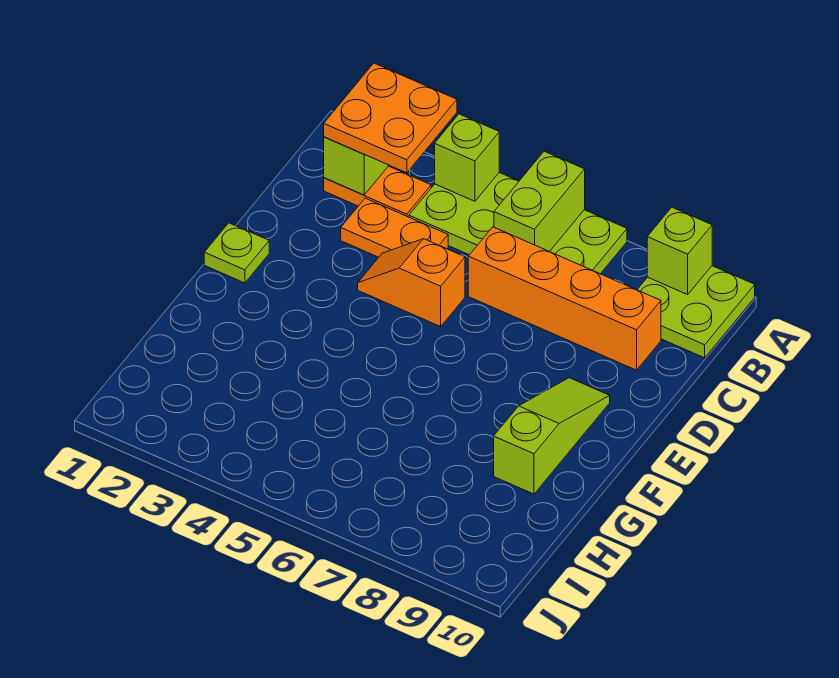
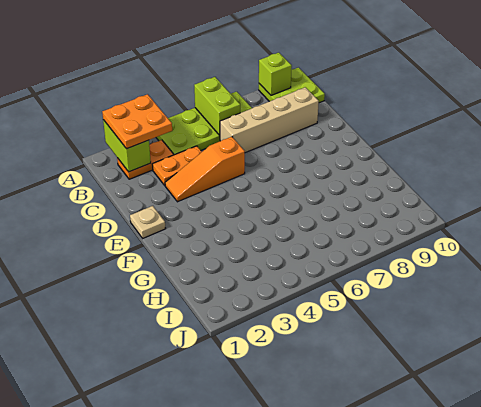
lime 1x1 brick [435,114,499,201] -> none
orange 1x4 brick [468,227,661,370] -> tan 1x4 brick [220,87,319,153]
orange 1x2 slope [358,239,465,327] -> orange 1x3 slope [165,137,245,202]
lime 1x1 plate [204,223,269,283] -> tan 1x1 plate [130,206,166,238]
lime 1x3 slope [494,378,610,494] -> none

